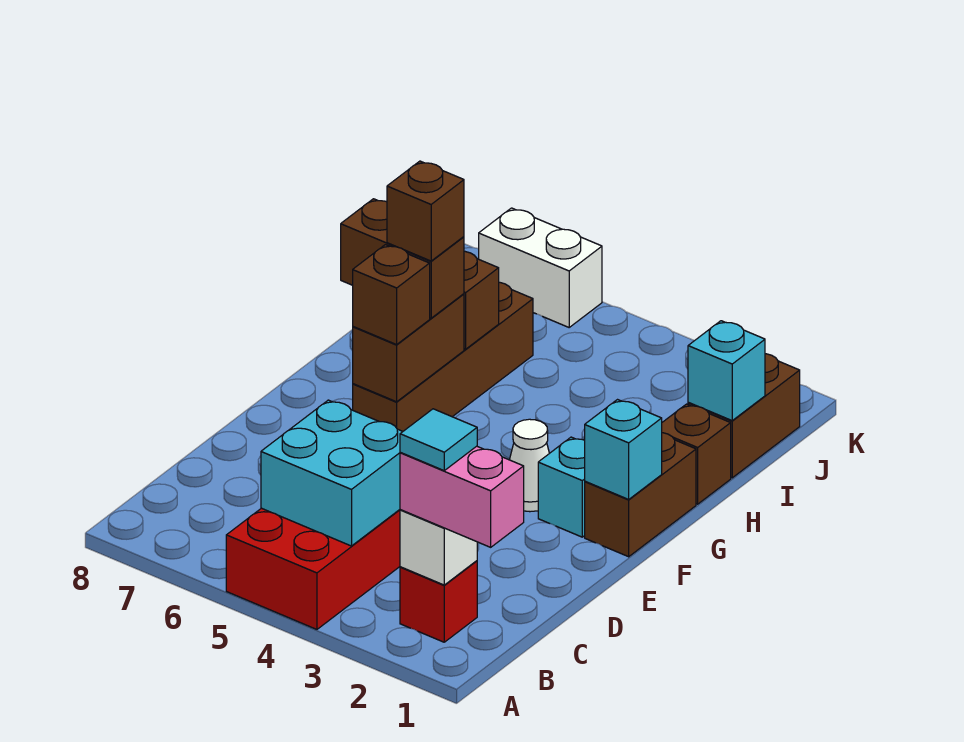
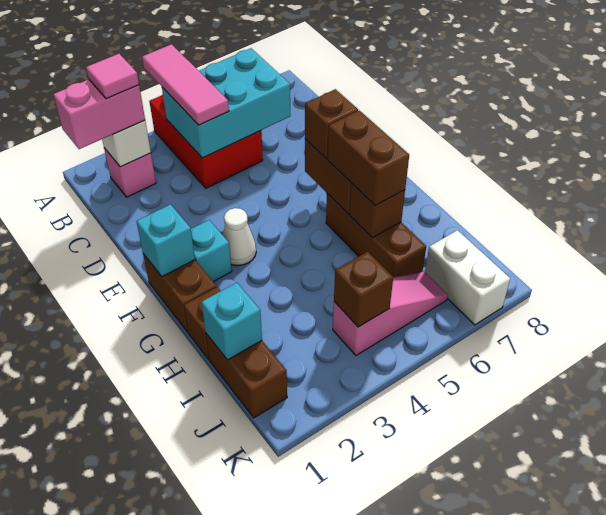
none -> pink 1x3 tile [142,44,229,125]
red 1x1 brick [400,561,477,642] -> pink 1x1 brick [104,148,156,197]
cyan 1x1 tile [400,409,477,470] -> pink 1x1 tile [86,54,139,99]
cyan 2x2 brick [261,400,403,546] -> cyan 2x3 brick [162,48,290,158]
brown 1x4 brick [353,282,533,431] -> brown 1x3 brick [326,194,426,277]
brown 1x2 brick [341,199,464,318] -> brown 1x2 brick turned to [328,110,409,205]
brown 1x1 brick [387,161,464,261] -> brown 1x1 brick moved to [334,252,393,327]
none -> pink 1x3 slope [333,271,448,355]
white 1x2 brick [479,208,602,327] -> white 1x2 brick turned to [425,230,510,325]

